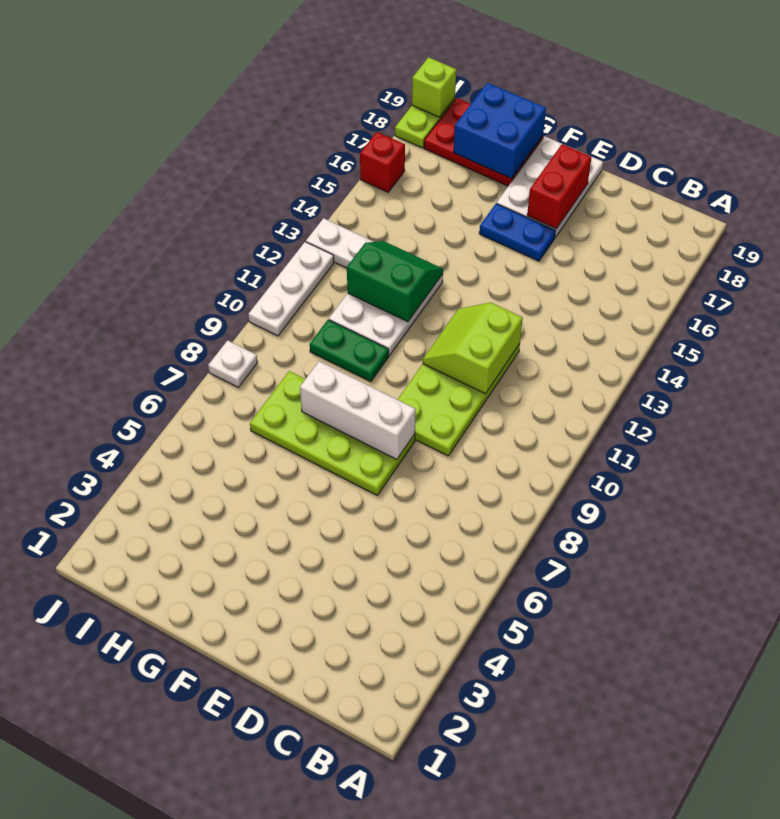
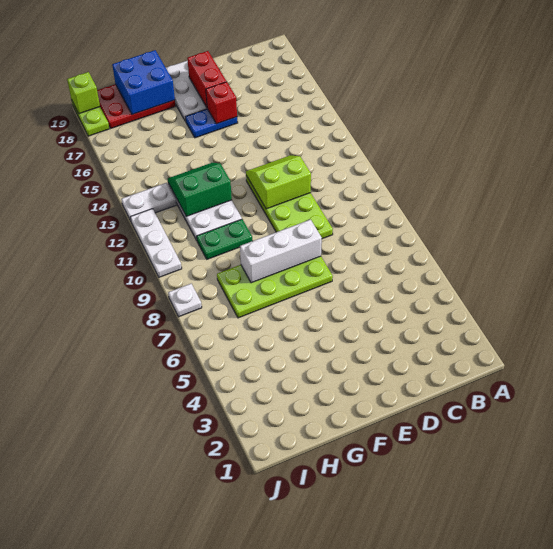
lime 2x2 slope [423,303,523,394] -> lime 2x2 slope turned to [246,156,311,209]
red 1x1 brick [360,132,405,192] -> red 1x1 brick moved to [206,82,237,124]

